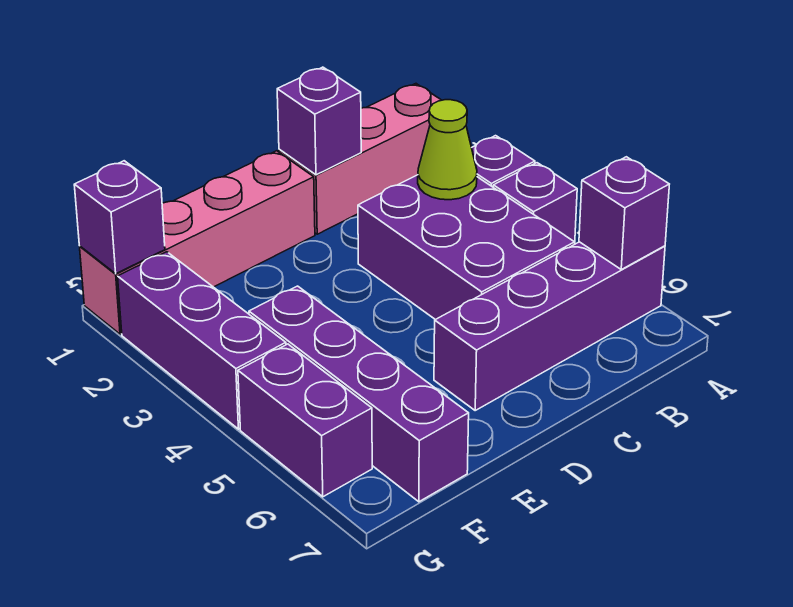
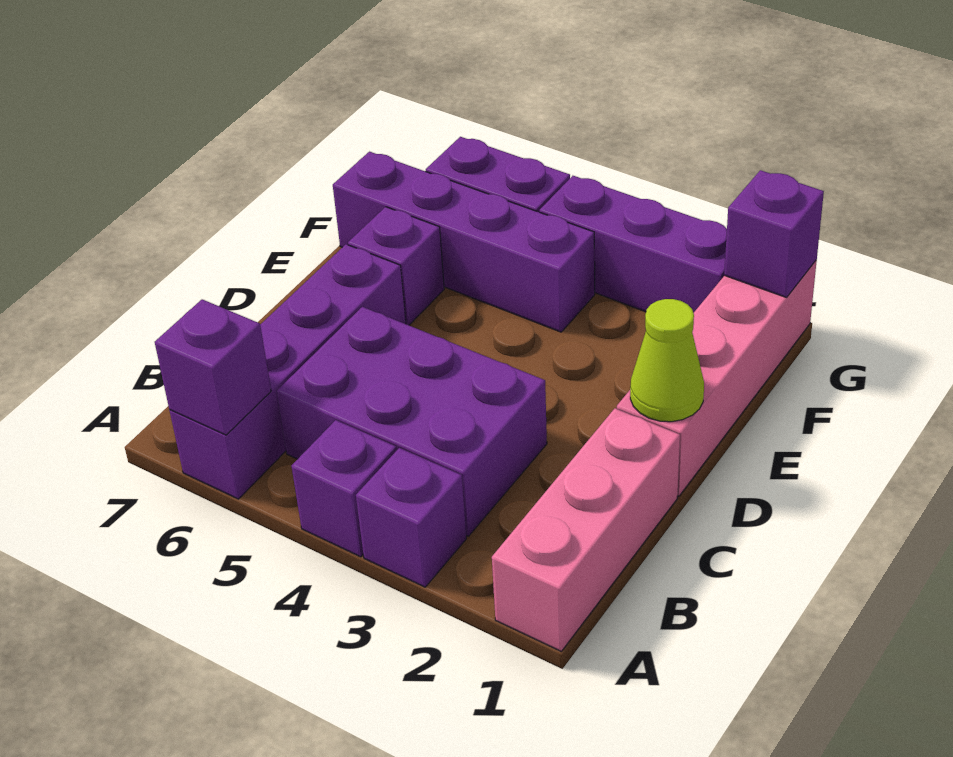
lime 1x1 cone [418,100,477,200] -> lime 1x1 cone moved to [630,299,704,422]
purple 1x1 brick [277,67,361,175] -> purple 1x1 brick moved to [348,207,444,325]

